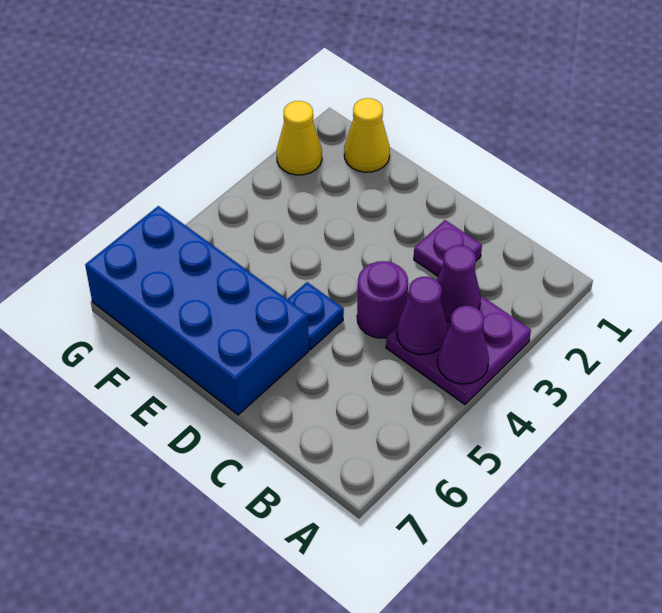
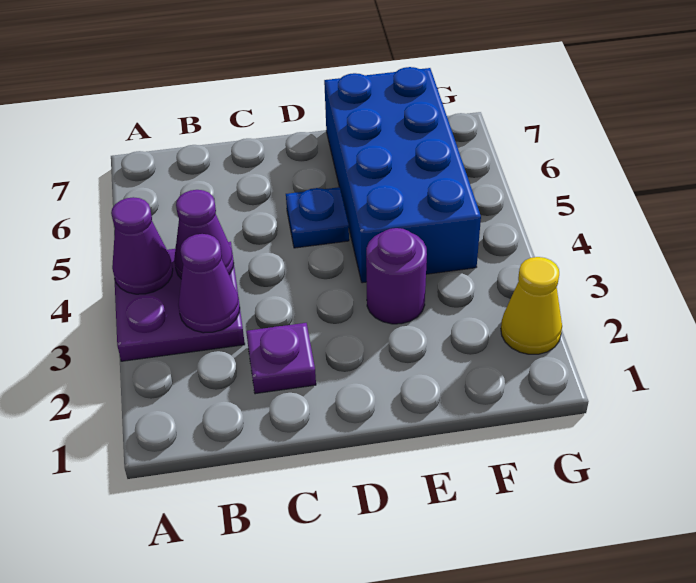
purple 1x1 round brick [357,261,408,338] -> purple 1x1 round brick moved to [366,228,427,324]
blue 2x4 brick [85,206,309,415] -> blue 2x4 brick turned to [324,67,481,283]
yellow 1x1 cone [344,98,390,172] -> none

